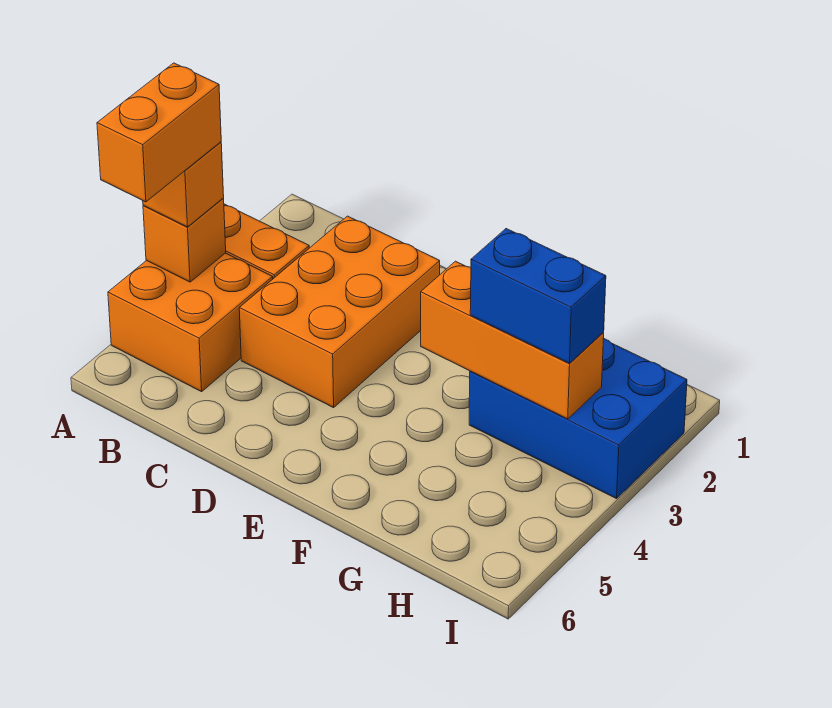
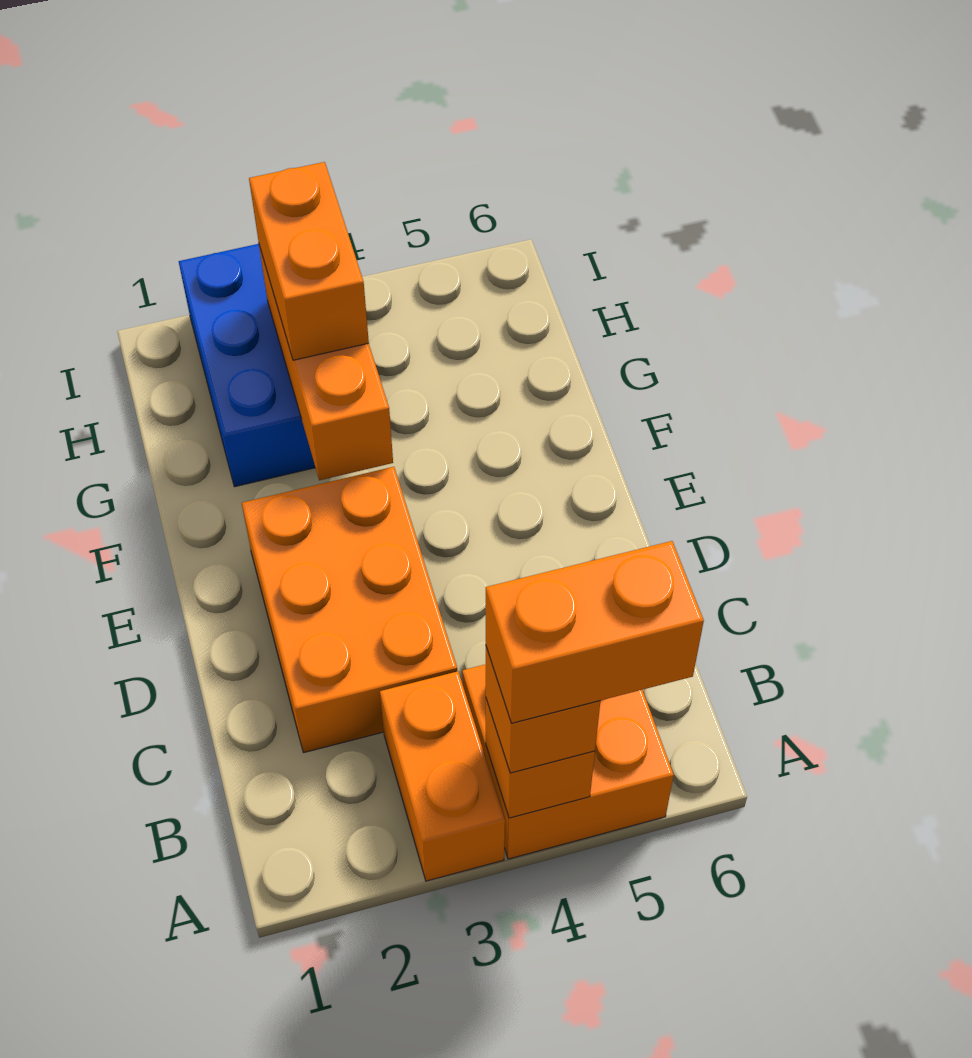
orange 2x3 brick [239,216,440,408] -> orange 2x3 brick turned to [242,467,457,753]
blue 1x2 brick [470,229,606,363] -> orange 1x2 brick [249,162,369,360]

